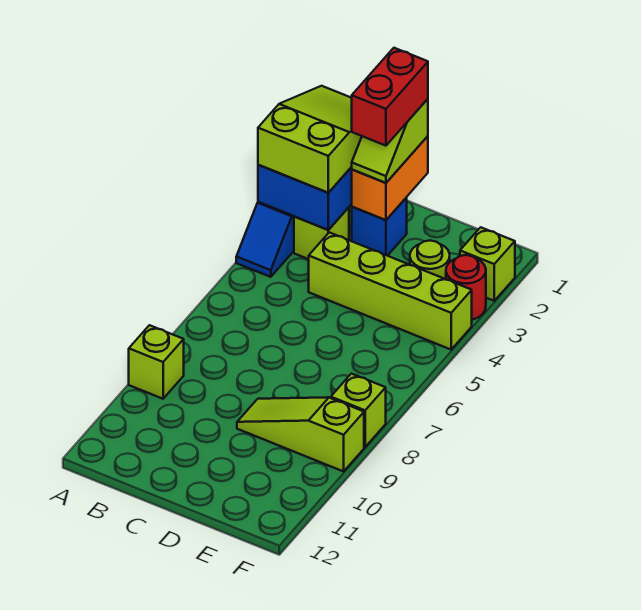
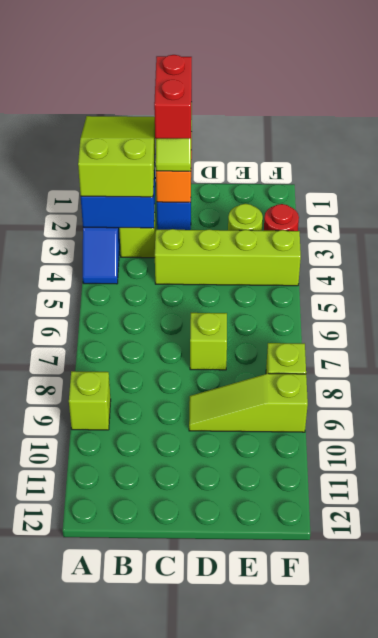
lime 1x1 brick [460,227,515,301] -> lime 1x1 brick moved to [190,313,227,370]

